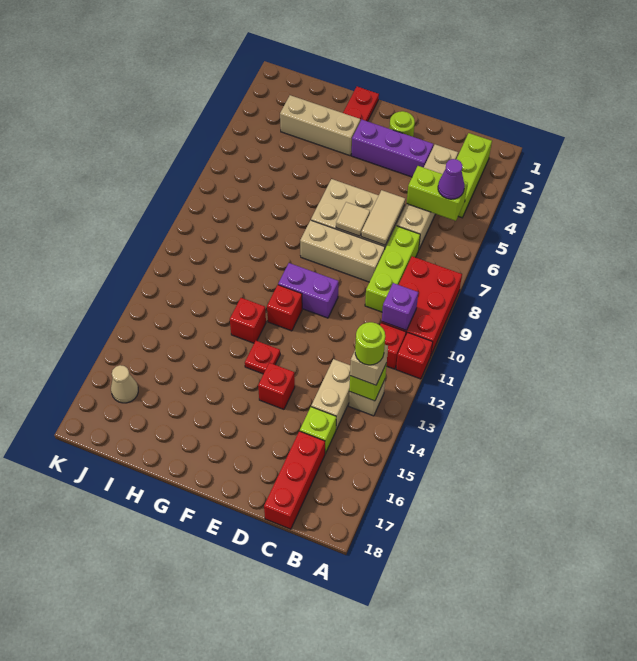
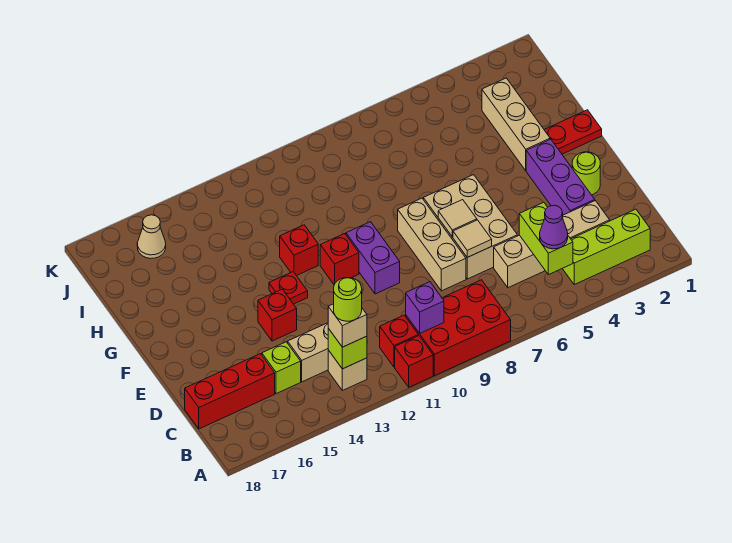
lime 1x3 brick [365,226,420,312] -> none
tan 1x2 tile [361,190,405,245] -> tan 1x1 tile [453,220,492,257]

